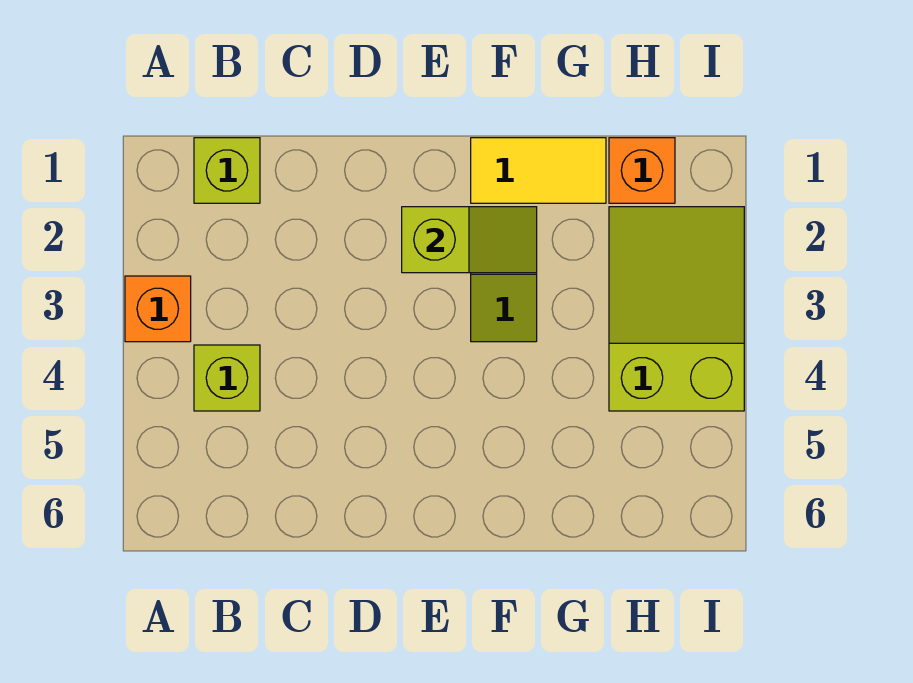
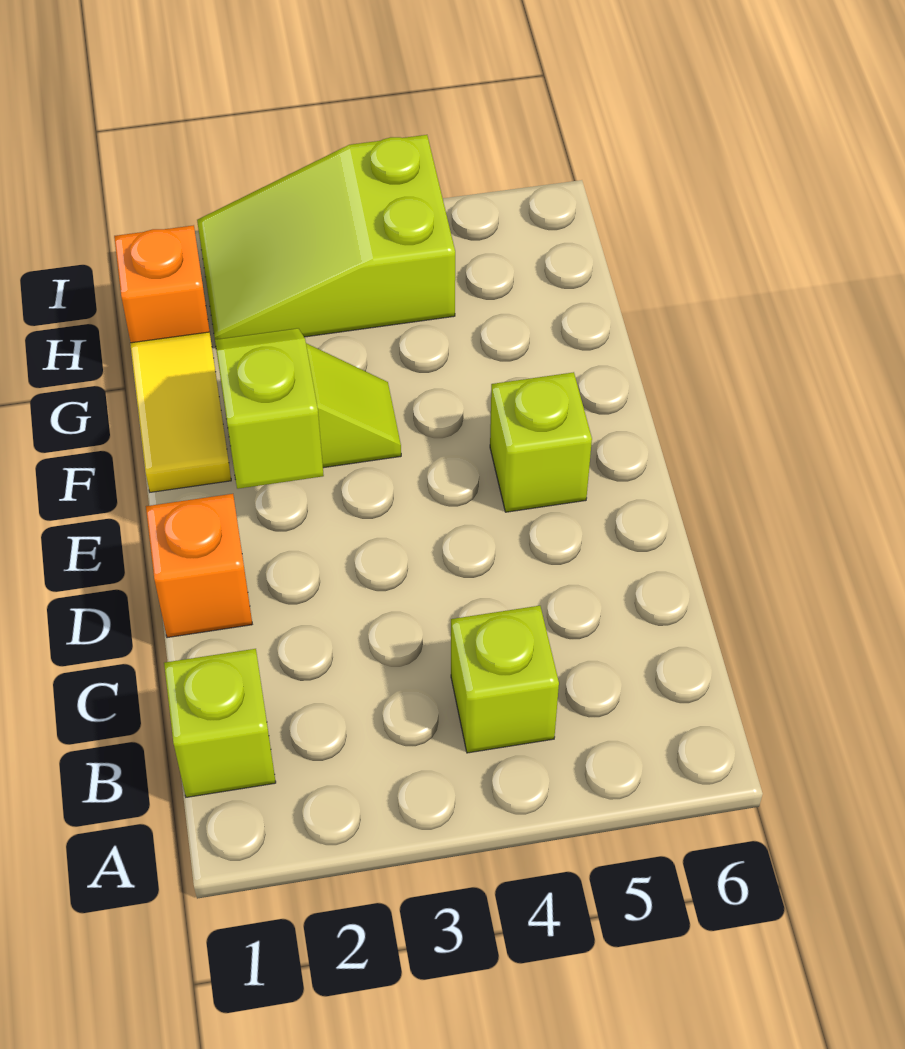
orange 1x1 brick [125,276,191,342] -> orange 1x1 brick moved to [146,494,252,638]
none -> lime 1x1 brick [490,372,592,512]

